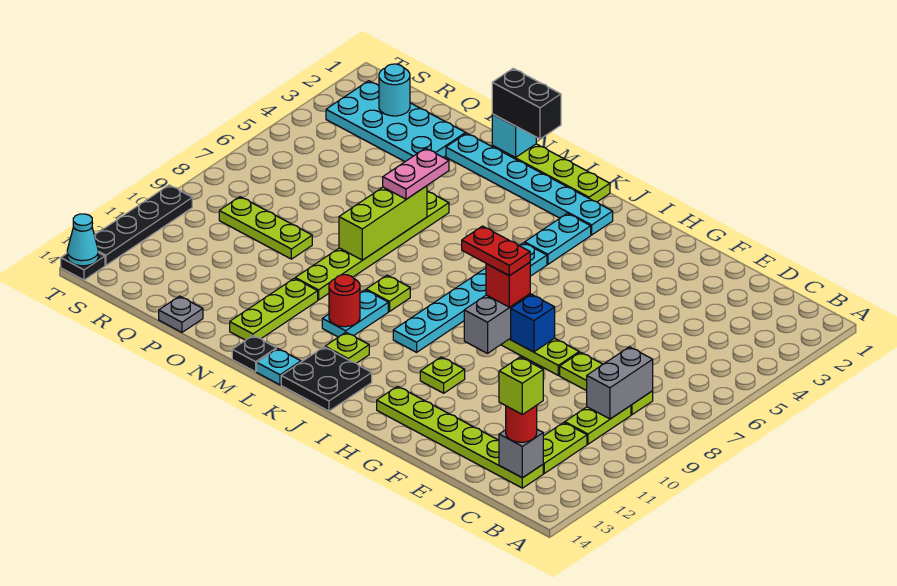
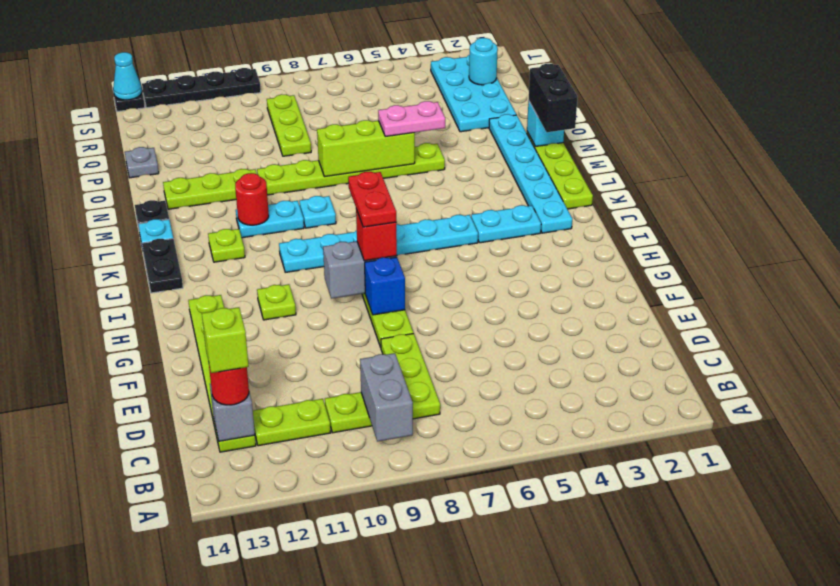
grey 1x2 brick [587,347,653,419] -> grey 1x2 brick turned to [360,353,413,441]
black 2x2 plate [281,347,372,411] -> black 1x2 plate [142,239,183,293]
lime 1x1 plate [366,275,410,312] -> cyan 1x1 plate [299,196,336,228]

